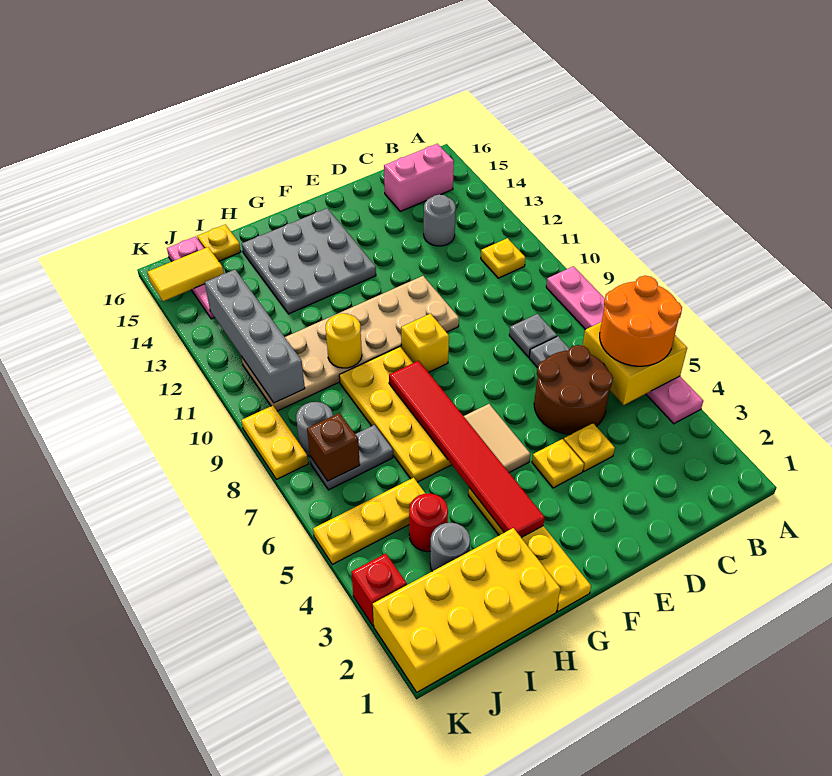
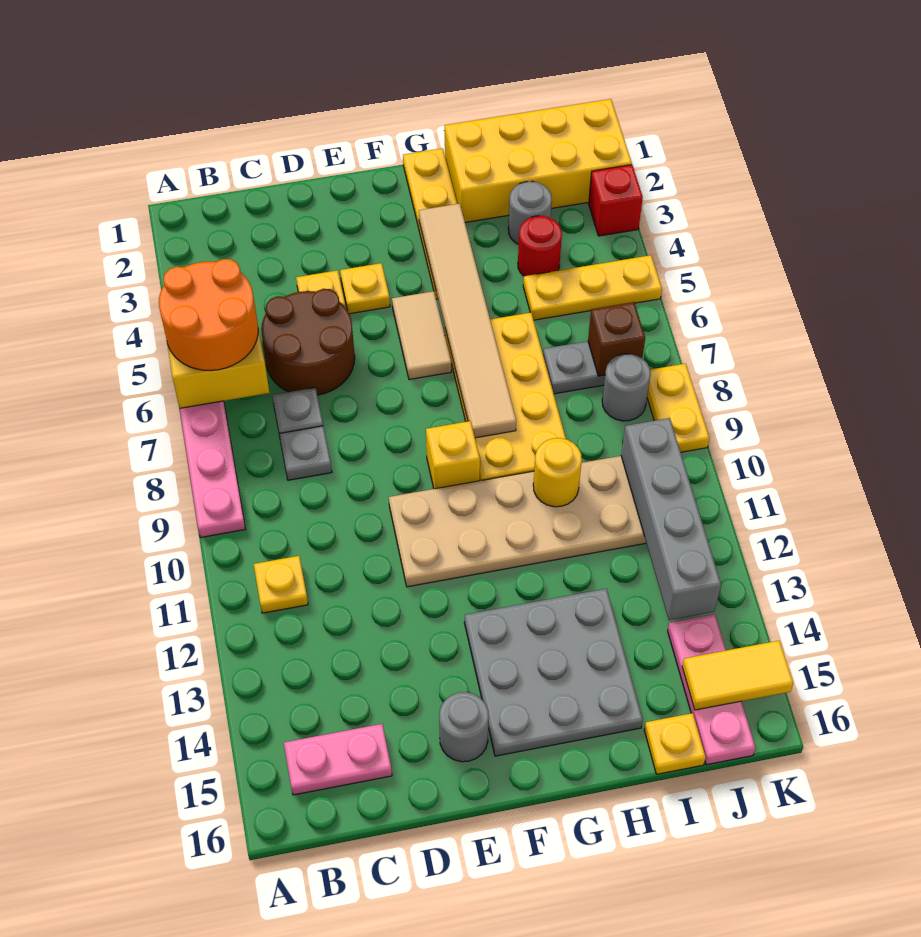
pink 1x2 brick [384,144,454,211] -> pink 1x2 plate [284,724,392,795]
grey 1x1 round brick [424,194,456,246] -> grey 1x1 round brick moved to [439,692,489,762]
red 1x6 tile [389,361,545,538] -> tan 1x6 tile [419,204,516,438]

